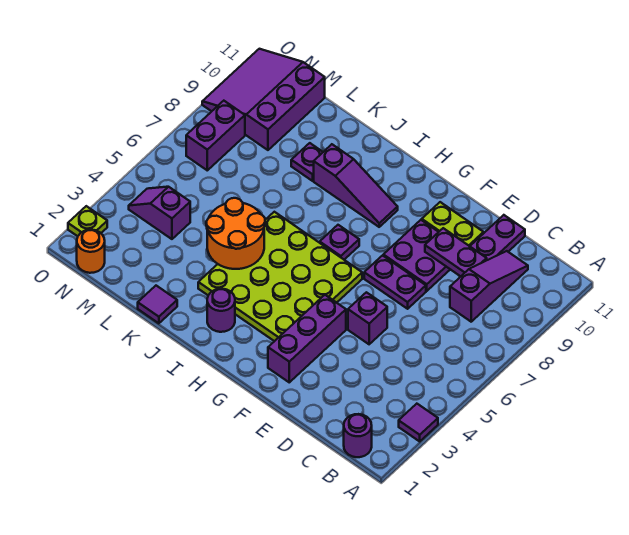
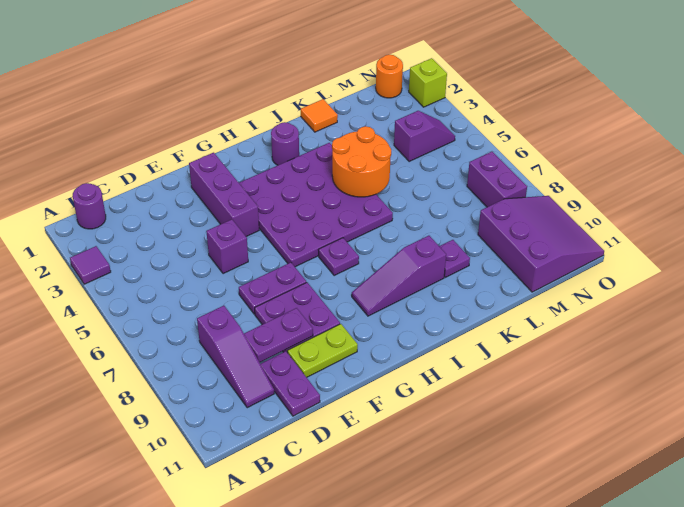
lime 4x4 plate [198,212,362,341] -> purple 4x4 plate [239,143,393,267]
purple 1x1 tile [138,286,177,323] -> orange 1x1 tile [301,99,338,132]
lime 1x1 plate [68,206,107,236] -> lime 1x1 brick [409,58,447,107]

